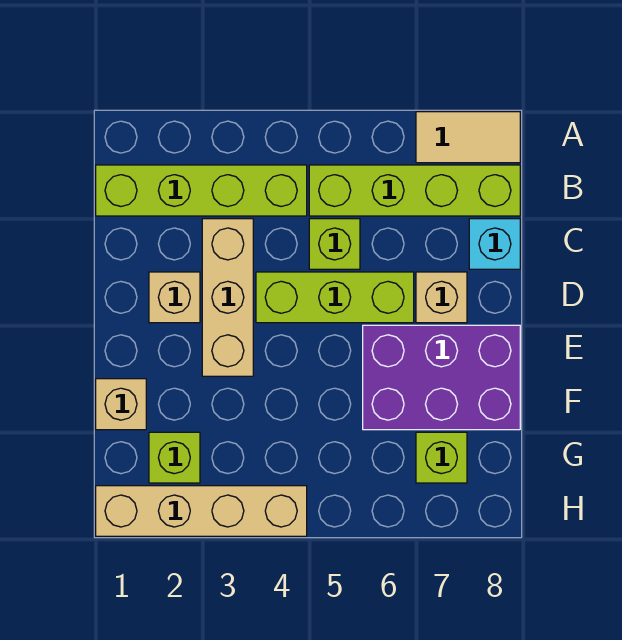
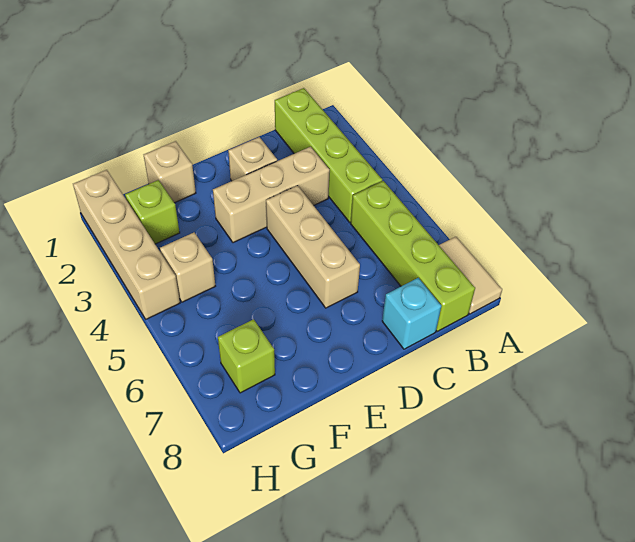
lime 1x1 brick [309,219,360,269] -> none
lime 1x3 brick [256,272,414,323] -> tan 1x3 brick [266,186,360,308]
tan 1x1 brick [416,272,467,323] -> tan 1x1 brick moved to [160,233,215,302]
purple 2x3 brick [363,325,520,430] -> none

